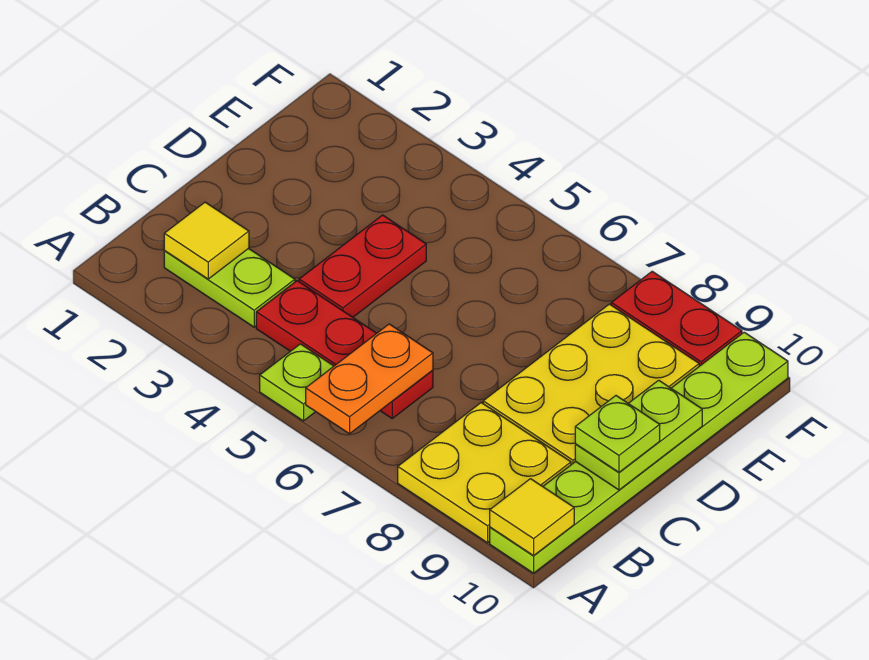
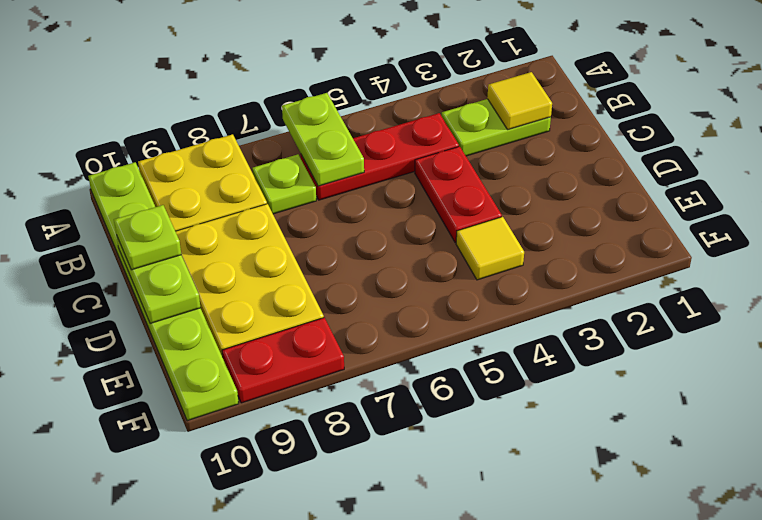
lime 1x1 plate [260,344,334,421] -> lime 1x1 plate moved to [252,154,316,214]
orange 1x2 plate [306,324,433,434] -> lime 1x2 plate [282,93,364,186]
yellow 1x1 tile [490,479,574,556] -> yellow 1x1 tile moved to [456,217,524,280]

